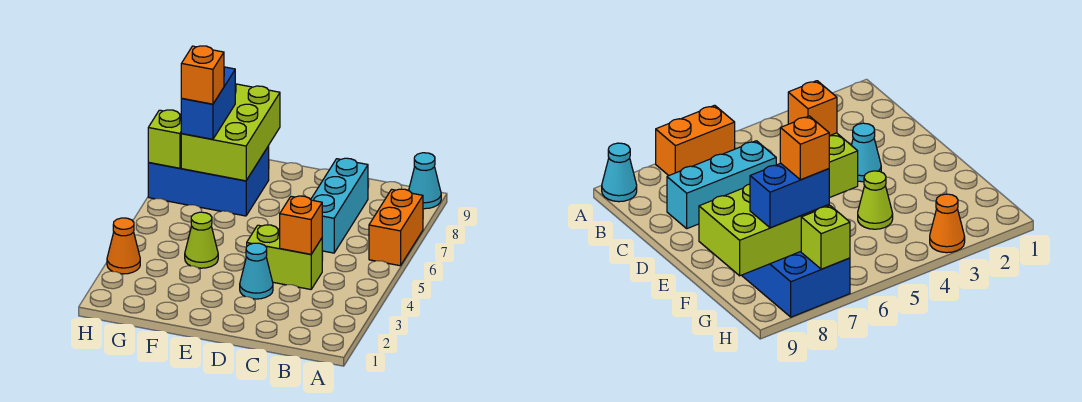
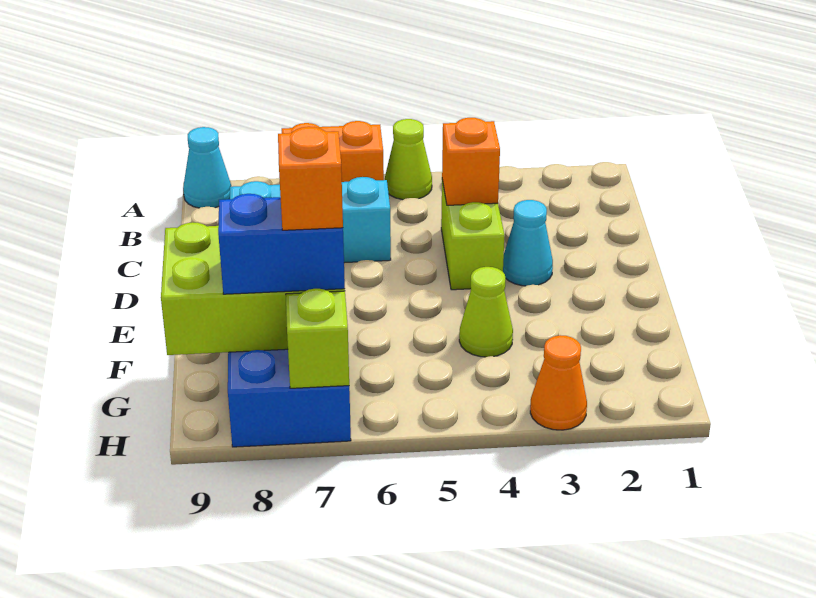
none -> lime 1x1 cone [385,119,432,200]

